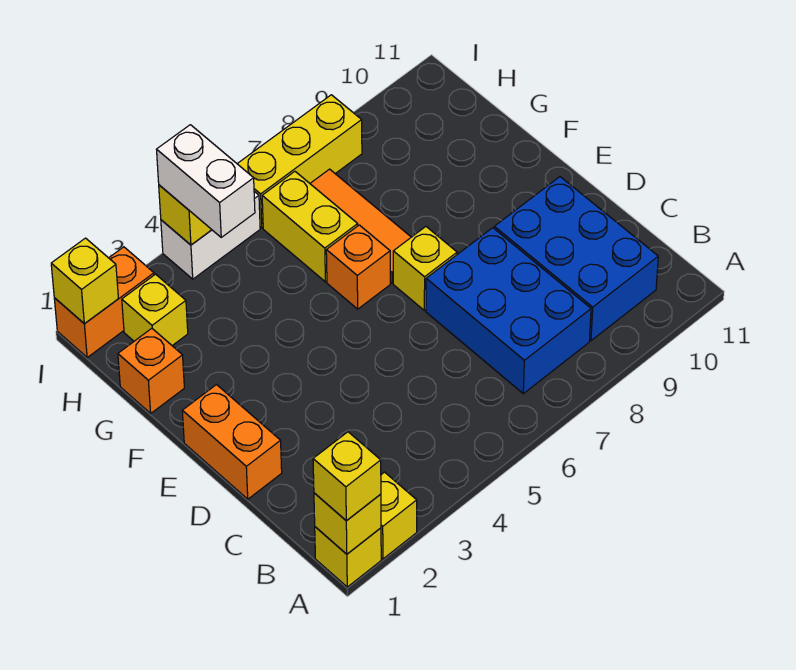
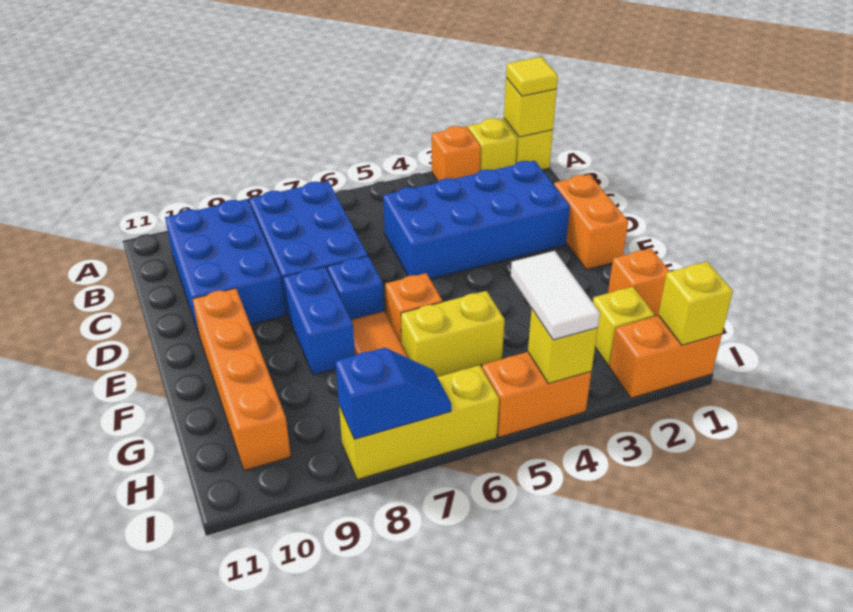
yellow 1x1 brick [313,432,381,520] -> yellow 1x1 tile [506,57,558,96]
none -> orange 1x1 brick [432,126,481,181]
none -> blue 2x4 brick [383,161,570,279]
yellow 1x1 brick [393,227,457,310] -> blue 1x1 brick [327,256,384,319]
none -> blue 1x2 brick [284,267,355,375]
none -> orange 1x4 brick [193,288,291,471]
yellow 1x2 brick [262,172,358,282] -> yellow 1x2 brick turned to [401,291,505,377]
white 1x2 brick [157,125,255,237] -> white 1x2 tile [511,251,600,340]
white 1x2 brick [161,192,260,279] -> orange 1x2 brick [482,352,591,437]
none -> blue 1x2 slope [336,348,451,439]

